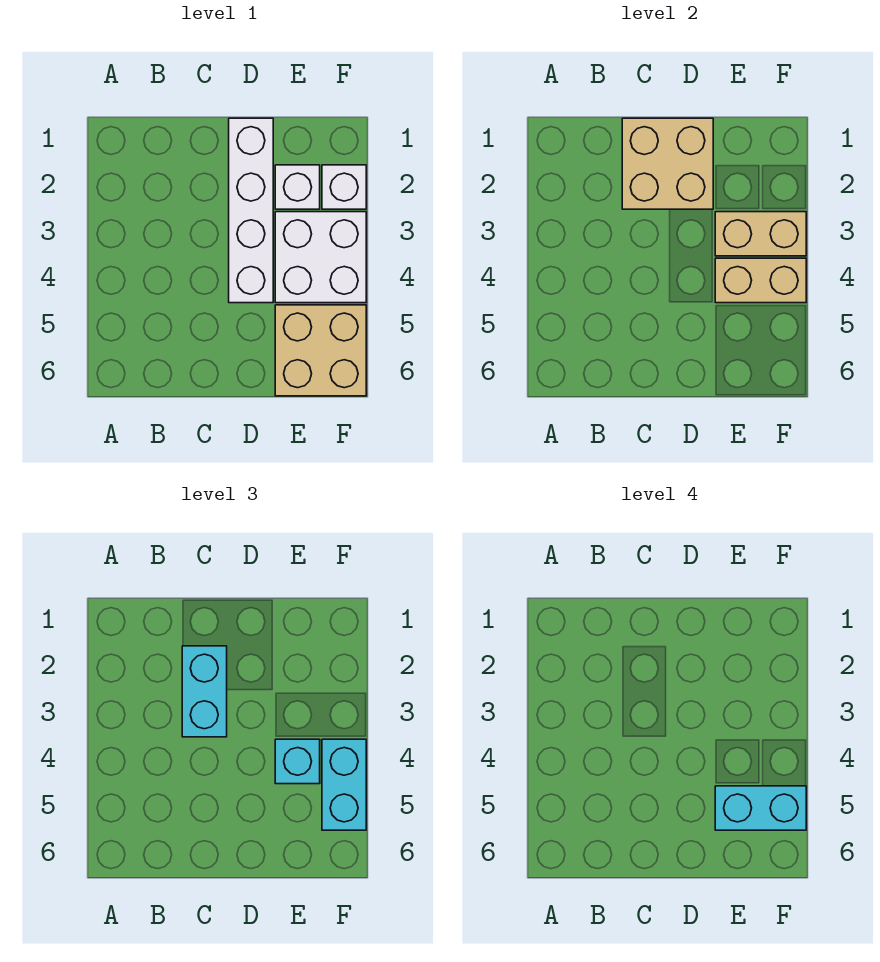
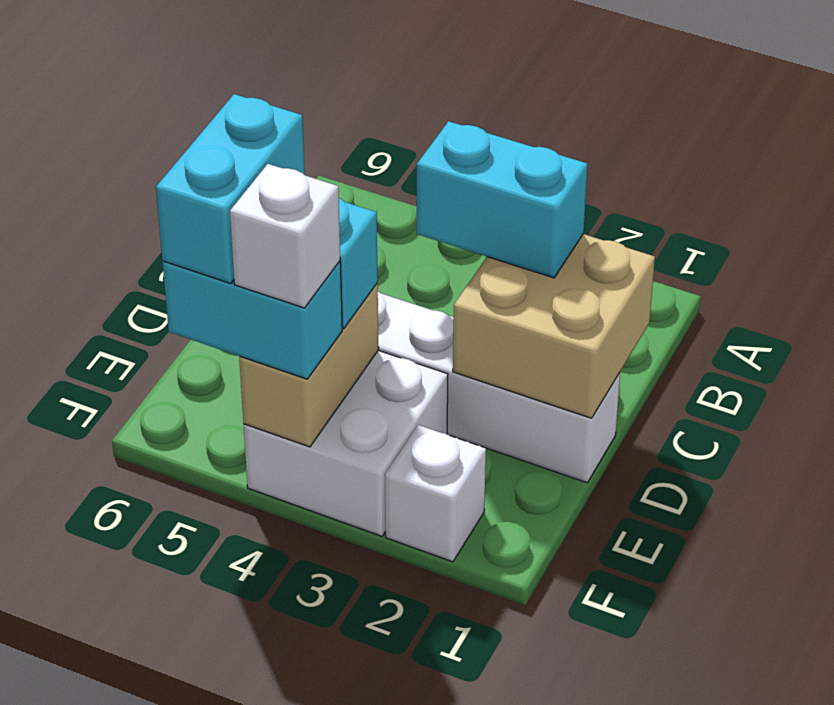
white 1x1 brick [275,165,320,209] -> white 1x1 brick moved to [230,164,340,308]
tan 1x2 brick [715,212,806,256] -> none
tan 2x2 brick [275,305,366,396] -> none

